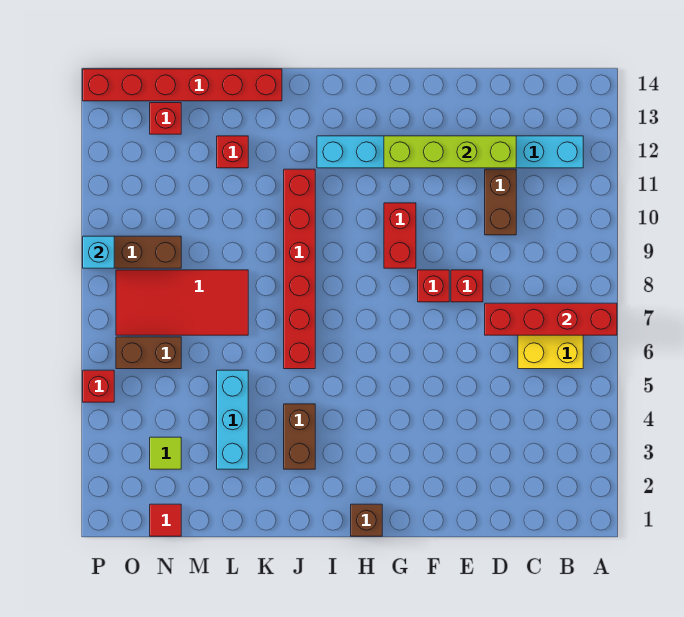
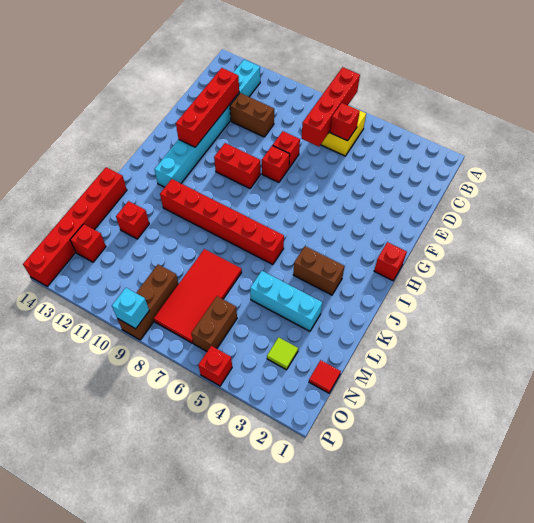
none -> red 1x1 brick [330,103,360,141]
lime 1x4 brick [384,136,516,168] -> red 1x4 brick [176,68,239,147]
brown 1x1 brick [351,504,382,536] -> red 1x1 brick [374,242,407,281]

